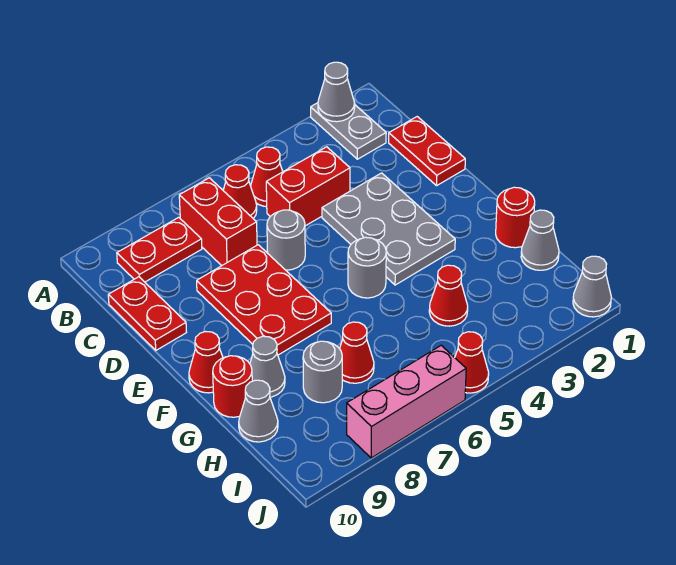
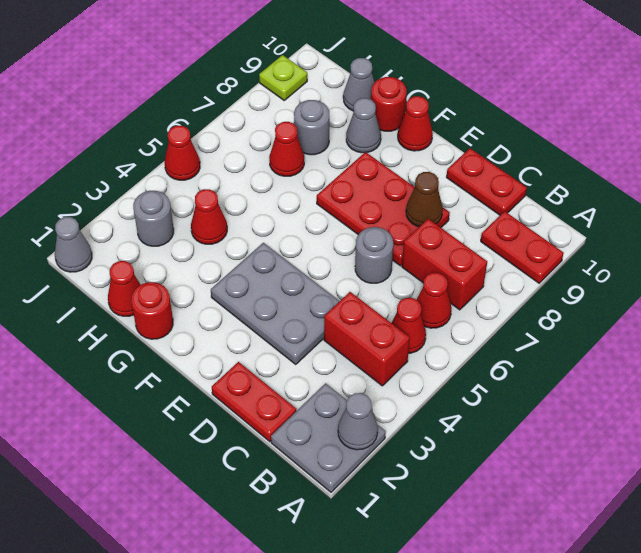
grey 1x2 plate [311,103,386,159] -> grey 2x2 plate [271,383,386,492]
red 1x2 plate [117,217,202,282] -> red 1x2 plate turned to [481,211,564,283]
red 1x2 brick [266,147,350,226] -> red 1x2 brick turned to [324,292,410,386]
none -> brown 1x1 cone [406,172,443,227]
grey 1x1 round brick [348,237,386,298] -> grey 1x1 round brick moved to [133,191,174,246]
grey 1x1 cone [521,210,559,270] -> red 1x1 cone [108,261,141,316]
pink 1x3 brick [347,345,466,458] -> none
none -> lime 1x1 plate [259,55,307,100]

